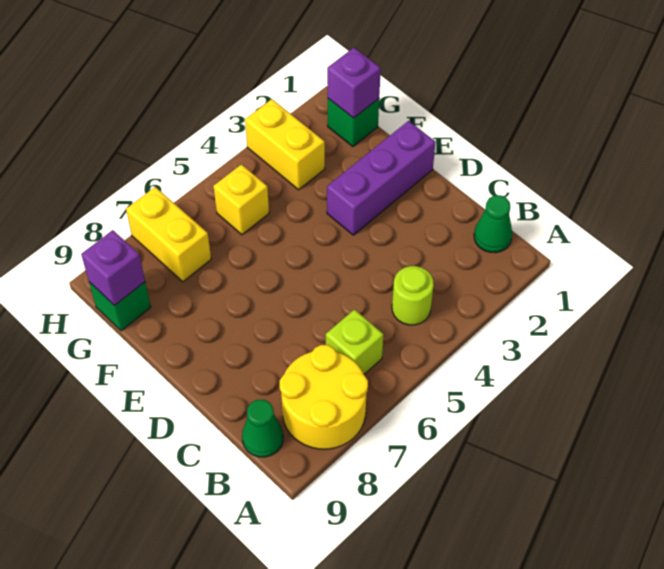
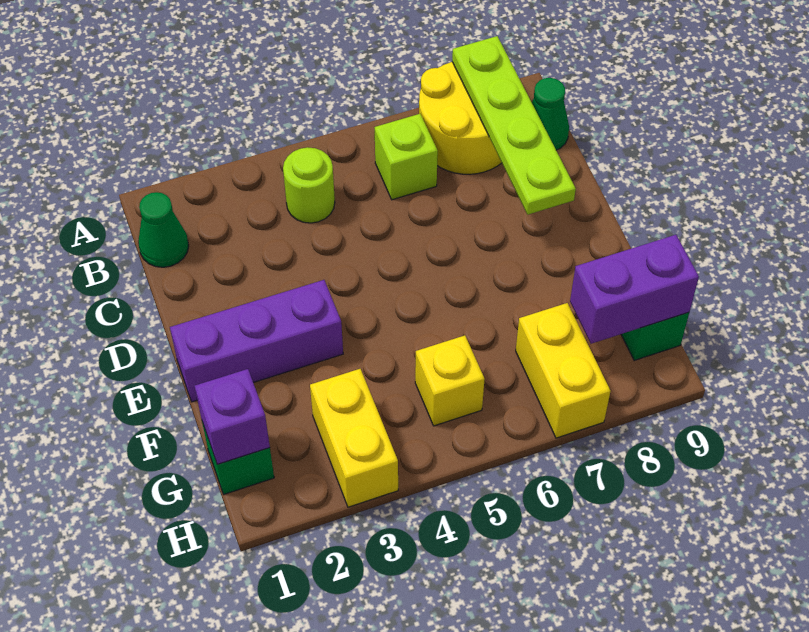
none -> lime 1x4 plate [452,36,576,215]
purple 1x1 brick [81,230,145,305] -> purple 1x2 brick [570,235,699,344]

